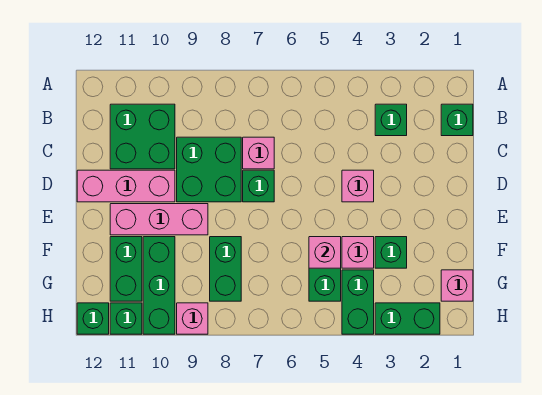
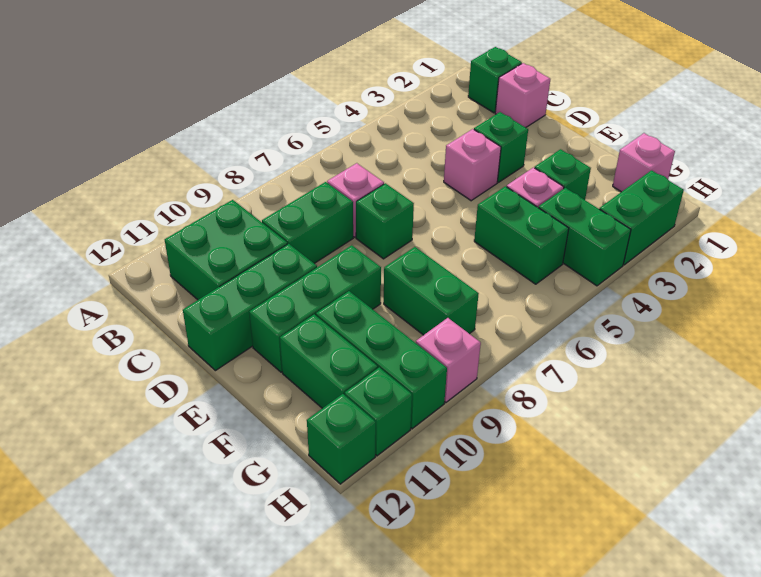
green 1x1 brick [375,104,407,136] -> green 1x1 brick moved to [474,112,528,182]
green 2x2 brick [177,137,241,202] -> green 1x2 brick [262,182,353,263]
pink 1x3 brick [77,170,175,202] -> green 1x3 brick [183,244,317,371]
pink 1x3 brick [110,204,208,235] -> green 1x3 brick [249,245,381,372]
pink 1x1 brick [309,237,341,268] -> pink 1x1 brick moved to [495,63,550,128]

